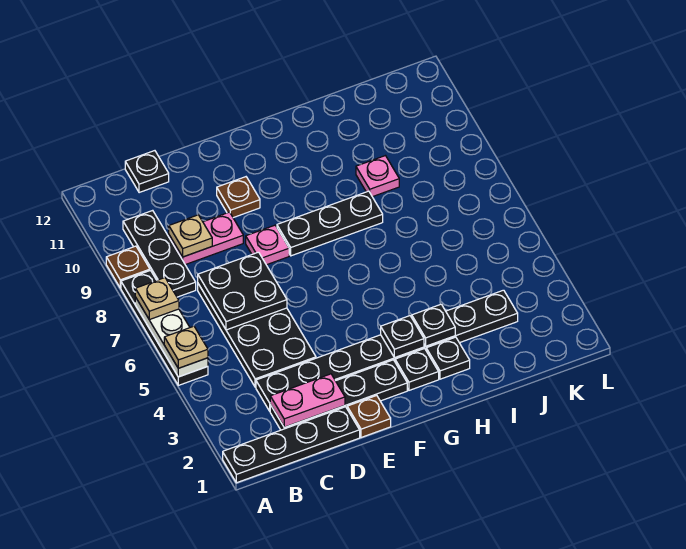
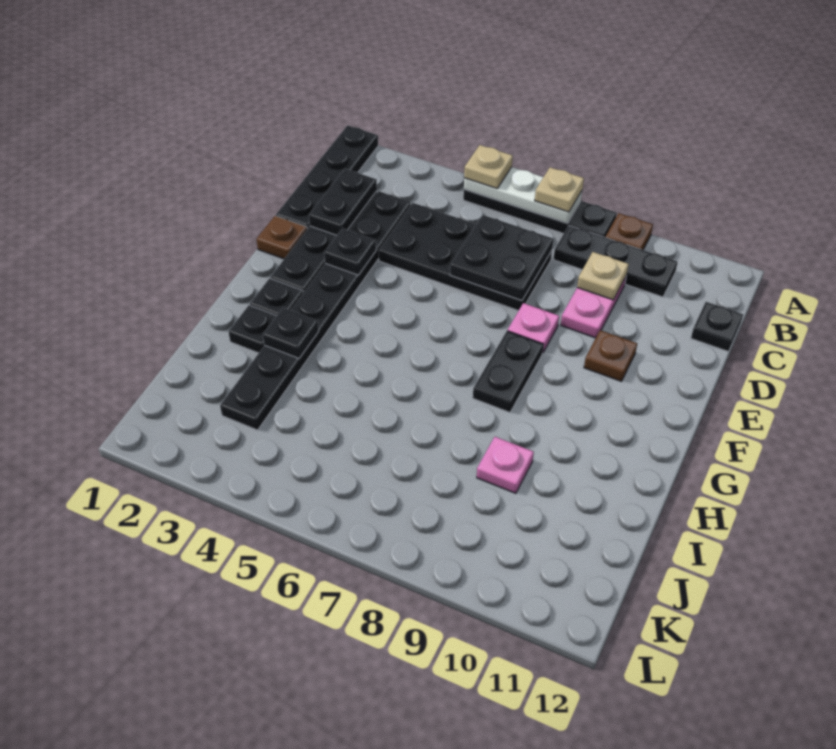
pink 1x2 plate [270,374,345,427] -> black 1x2 plate [309,169,377,235]
black 1x3 plate [277,191,383,256] -> black 1x2 plate [473,331,544,412]
black 1x1 plate [381,316,424,358] -> black 1x1 plate moved to [324,228,376,275]

